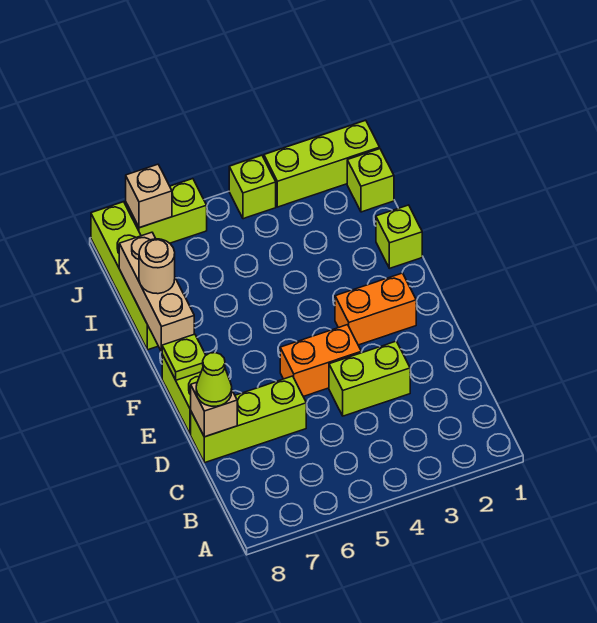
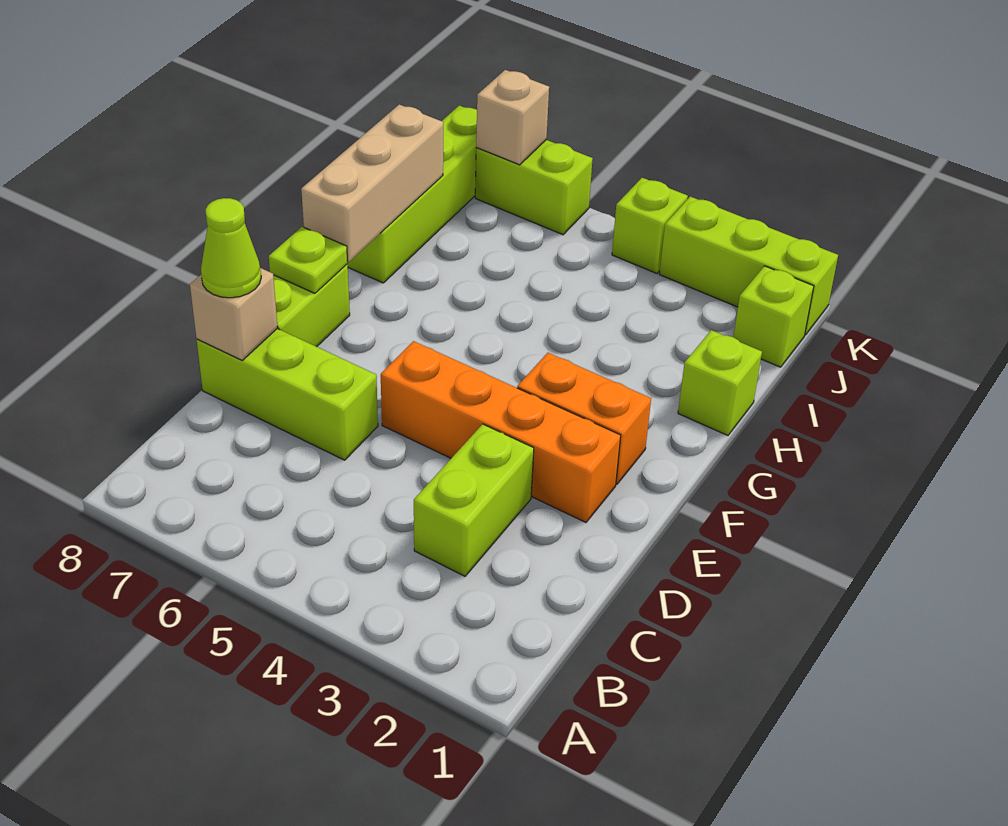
lime 1x2 brick [329,341,410,416] -> lime 1x2 brick turned to [414,424,534,576]
orange 1x2 brick [280,325,361,397] -> orange 1x4 brick [381,341,621,522]
tan 1x1 round brick [139,239,175,294] -> none

